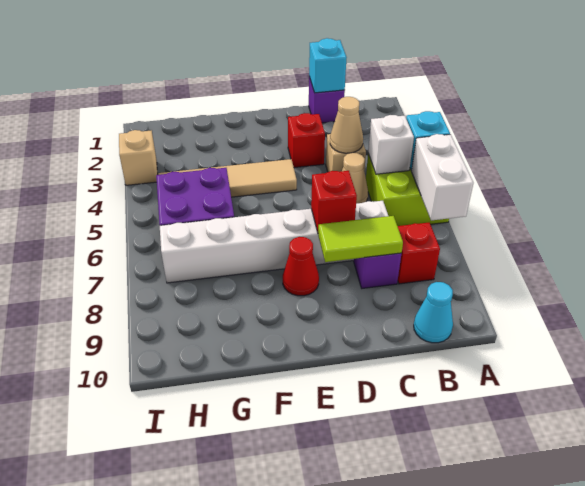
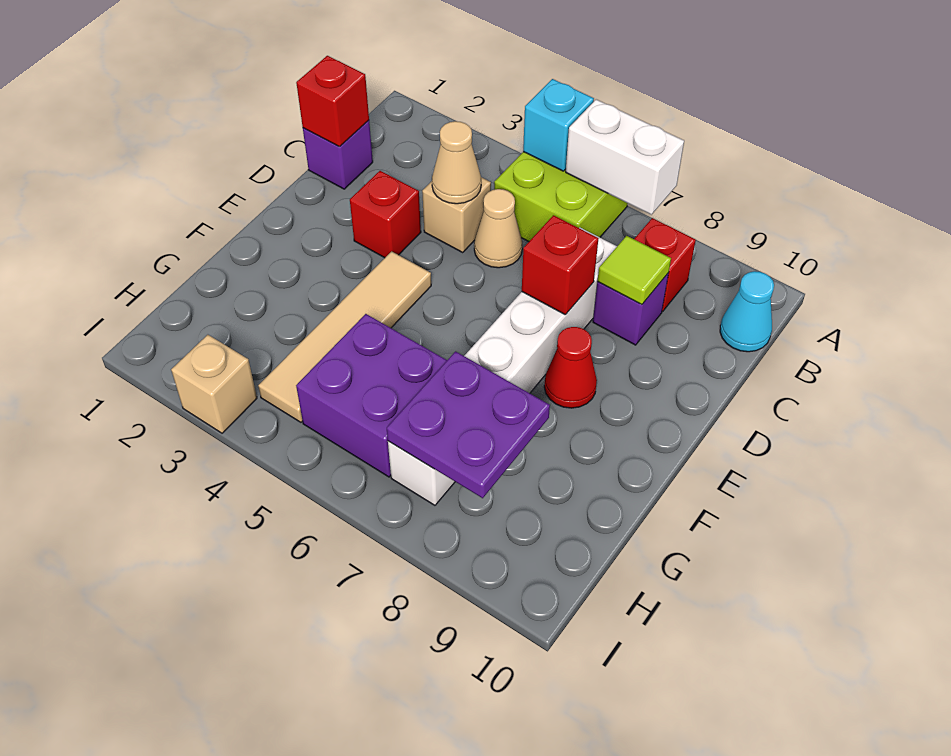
white 1x1 brick [368,115,414,174] -> none
cyan 1x1 brick [309,38,347,93] -> red 1x1 brick [296,56,369,147]
lime 1x2 tile [318,216,403,262] -> lime 1x1 tile [598,236,671,304]
none -> purple 2x2 plate [387,351,550,498]

